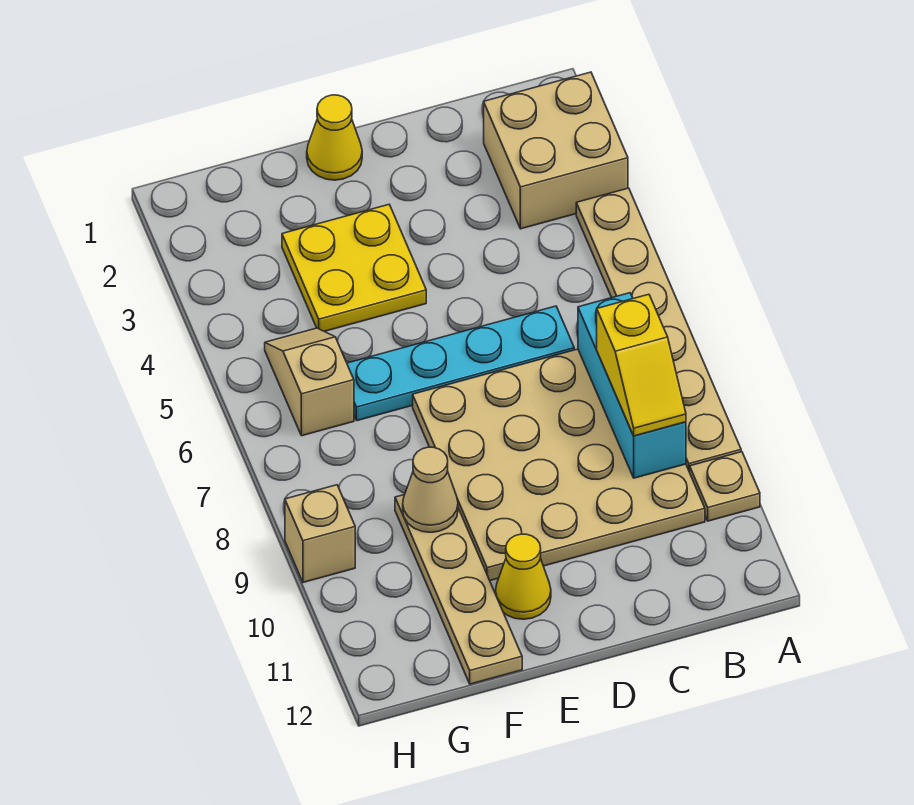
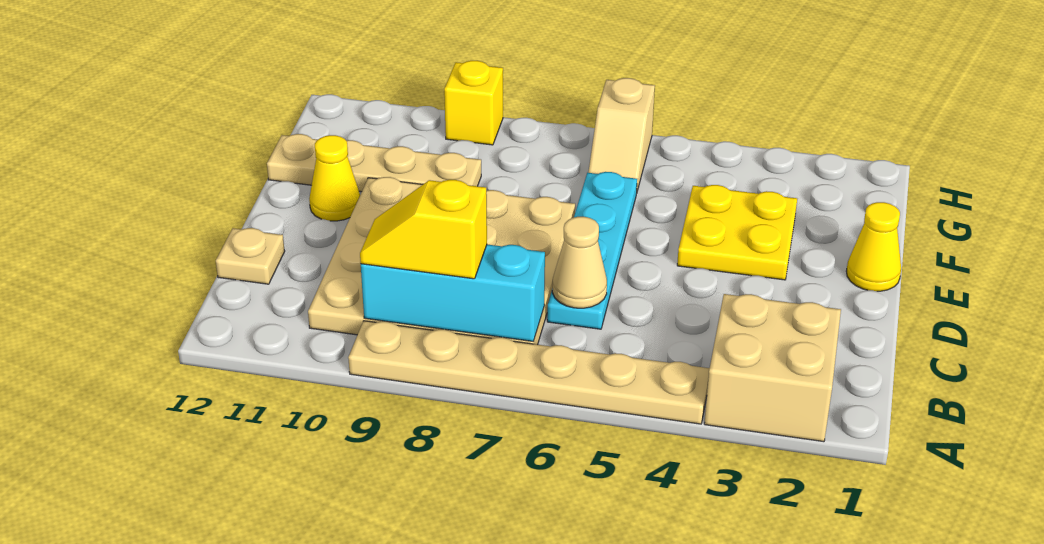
tan 1x1 plate [690,452,760,521] -> tan 1x1 plate moved to [216,228,285,284]
tan 1x1 cone [403,447,458,532] -> tan 1x1 cone moved to [552,217,607,308]
tan 1x2 slope [265,328,354,436] -> tan 1x2 slope turned to [588,78,655,191]
tan 1x1 brick [285,485,355,582] -> yellow 1x1 brick [444,61,503,145]

